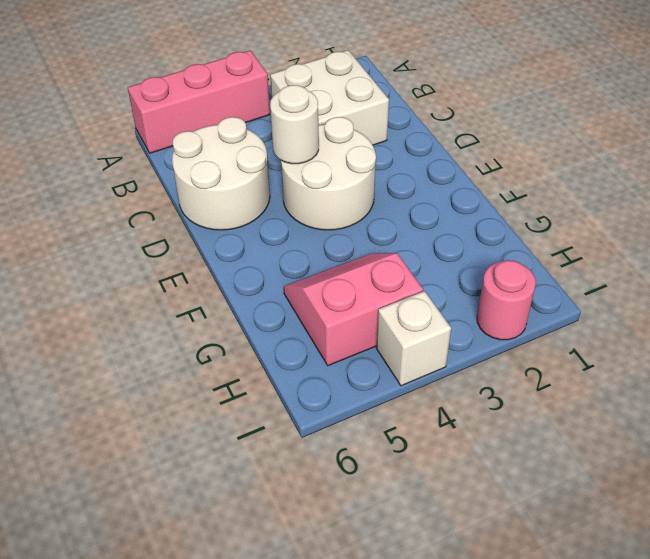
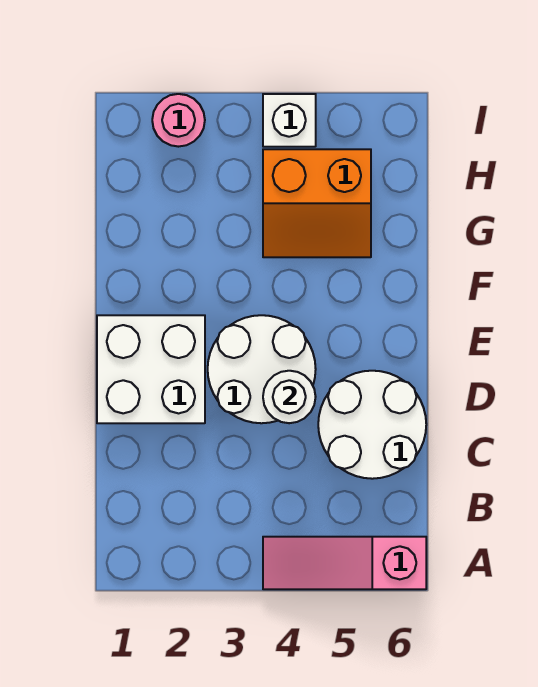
pink 1x3 brick [128,50,270,153] -> pink 1x3 slope [263,537,426,589]
white 2x2 brick [270,50,389,145] -> white 2x2 brick moved to [97,315,205,423]
pink 2x2 slope [284,253,423,366] -> orange 2x2 slope [263,149,371,257]

